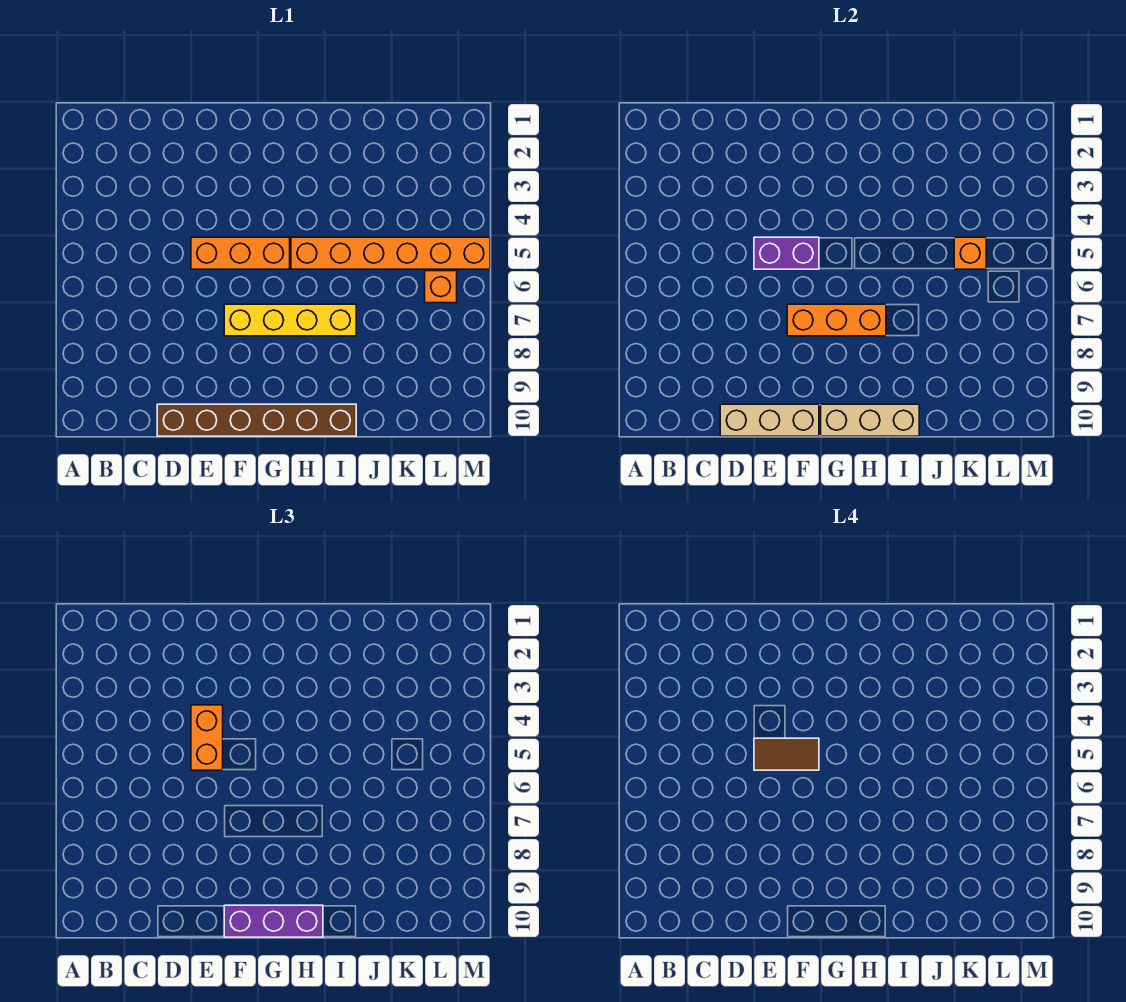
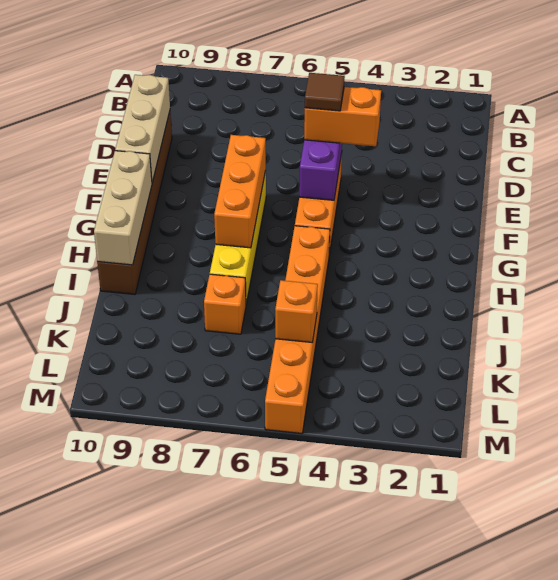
brown 1x2 tile [754,738,819,770] -> brown 1x1 tile [305,73,345,111]
purple 1x3 brick [224,905,323,937] -> none
orange 1x1 brick [425,271,457,303] -> orange 1x1 brick moved to [204,274,246,334]

